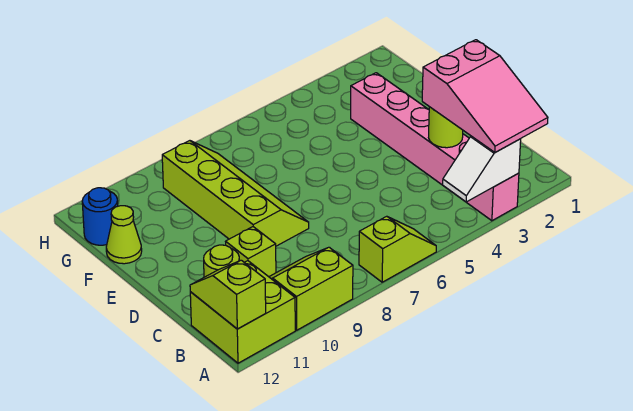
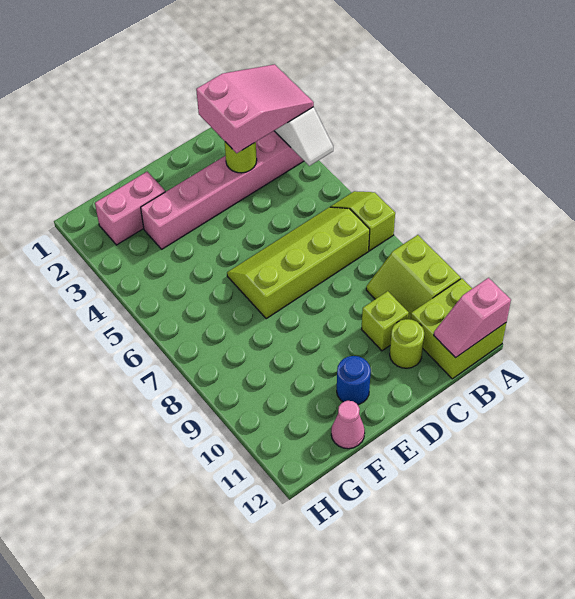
lime 1x2 slope [190,260,266,329] -> pink 1x2 slope [434,278,511,358]
lime 2x4 slope [162,141,309,246] -> lime 2x4 slope moved to [227,207,370,319]
none -> pink 1x2 brick [95,172,165,245]
lime 1x1 cone [106,206,142,264] -> pink 1x1 cone [331,401,365,449]
blue 1x1 round brick [82,188,118,245] -> blue 1x1 round brick moved to [337,356,371,405]

